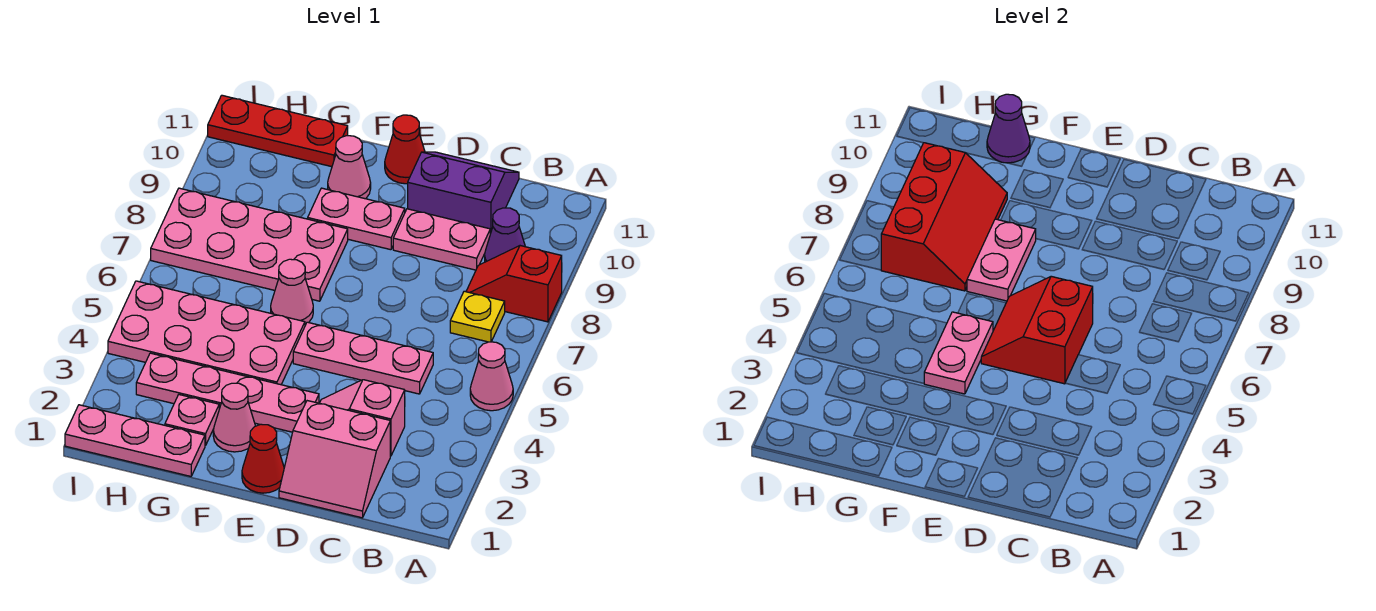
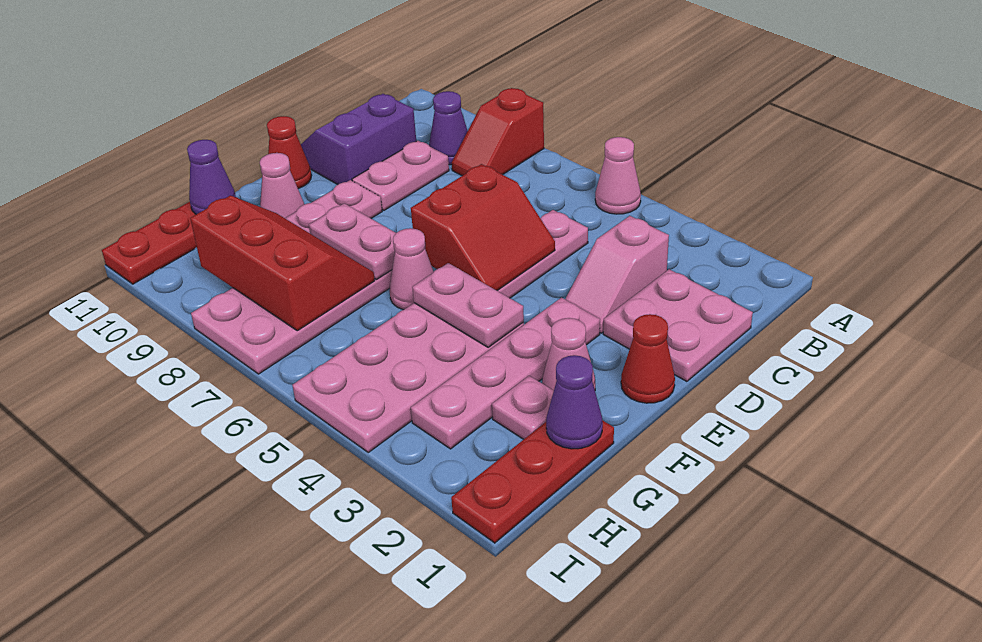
yellow 1x1 plate [450,291,505,342] -> none
pink 2x2 slope [279,401,390,518] -> pink 2x2 plate [603,269,753,381]
red 2x2 slope [981,276,1093,384] -> red 2x2 slope turned to [411,164,555,291]
pink 1x3 plate [65,405,205,476] -> red 1x3 plate [451,420,614,543]
none -> purple 1x1 cone [546,355,603,449]

